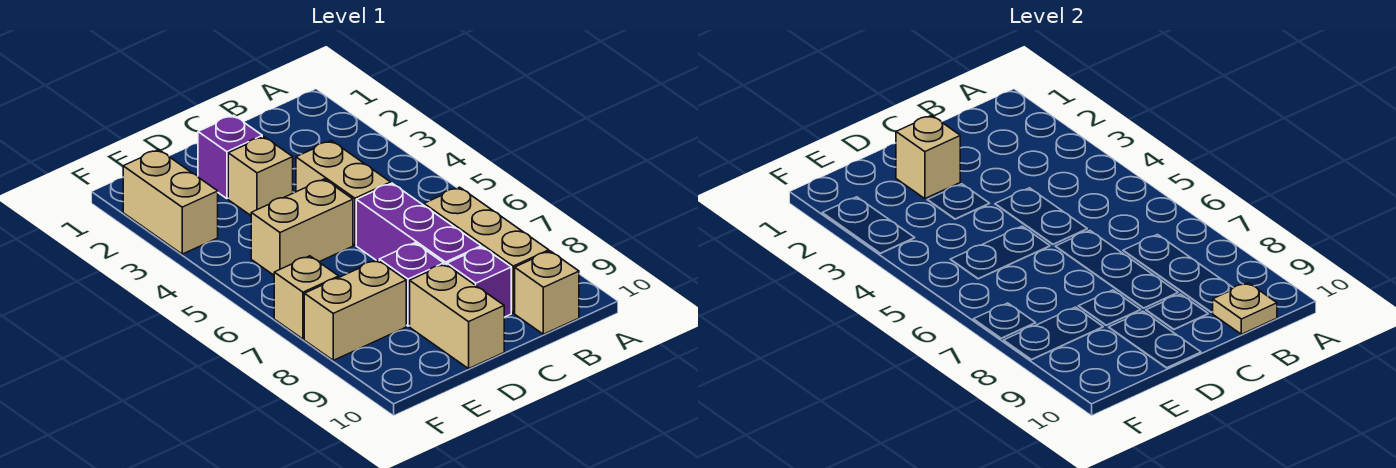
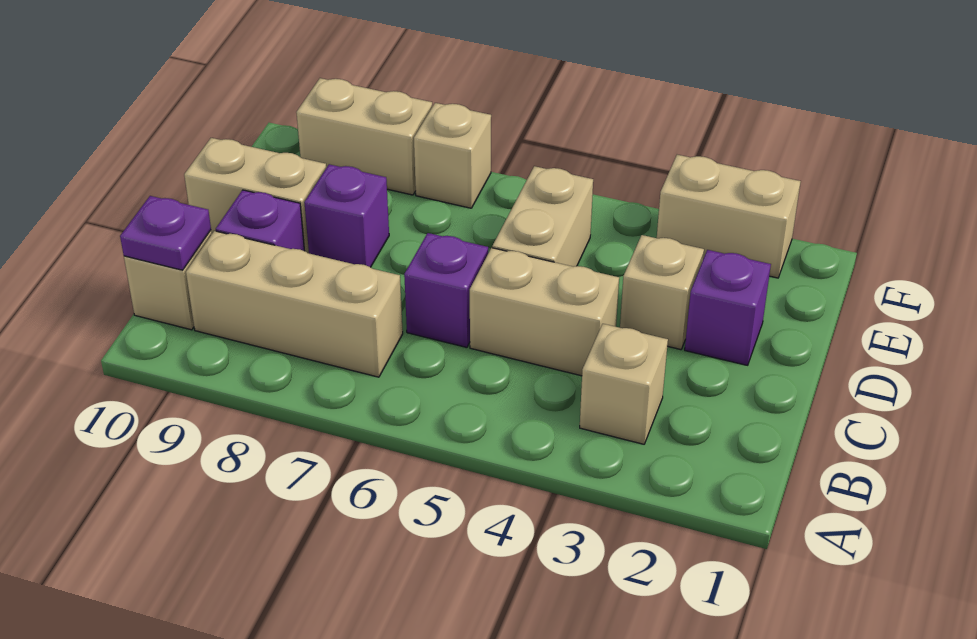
tan 1x1 plate [1213,283,1277,334] -> purple 1x1 plate [120,196,211,270]
purple 1x3 brick [356,183,481,265] -> purple 1x1 brick [404,233,488,347]
tan 1x1 brick [896,115,960,199] -> tan 1x1 brick moved to [580,324,668,444]
tan 1x2 brick [304,260,406,360] -> tan 1x2 brick turned to [296,78,432,195]

